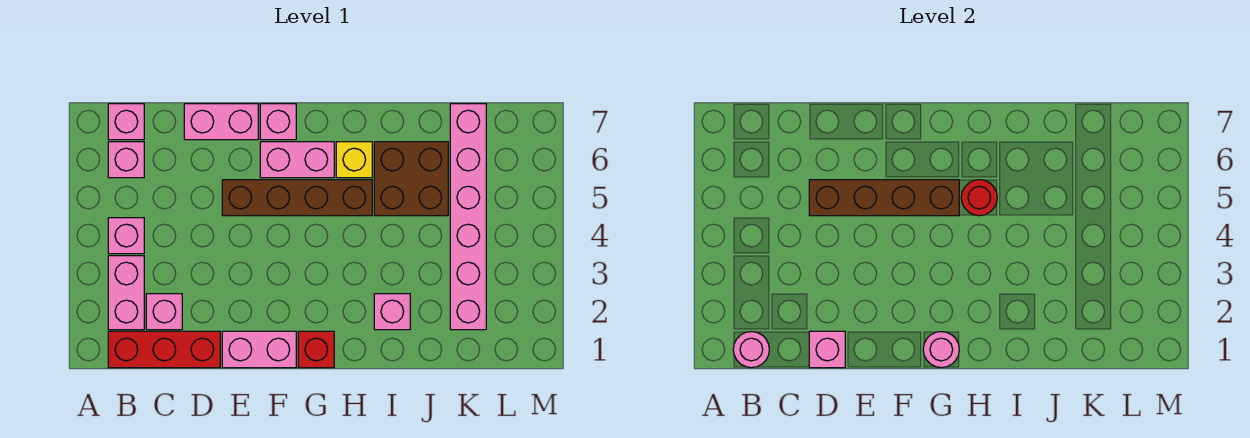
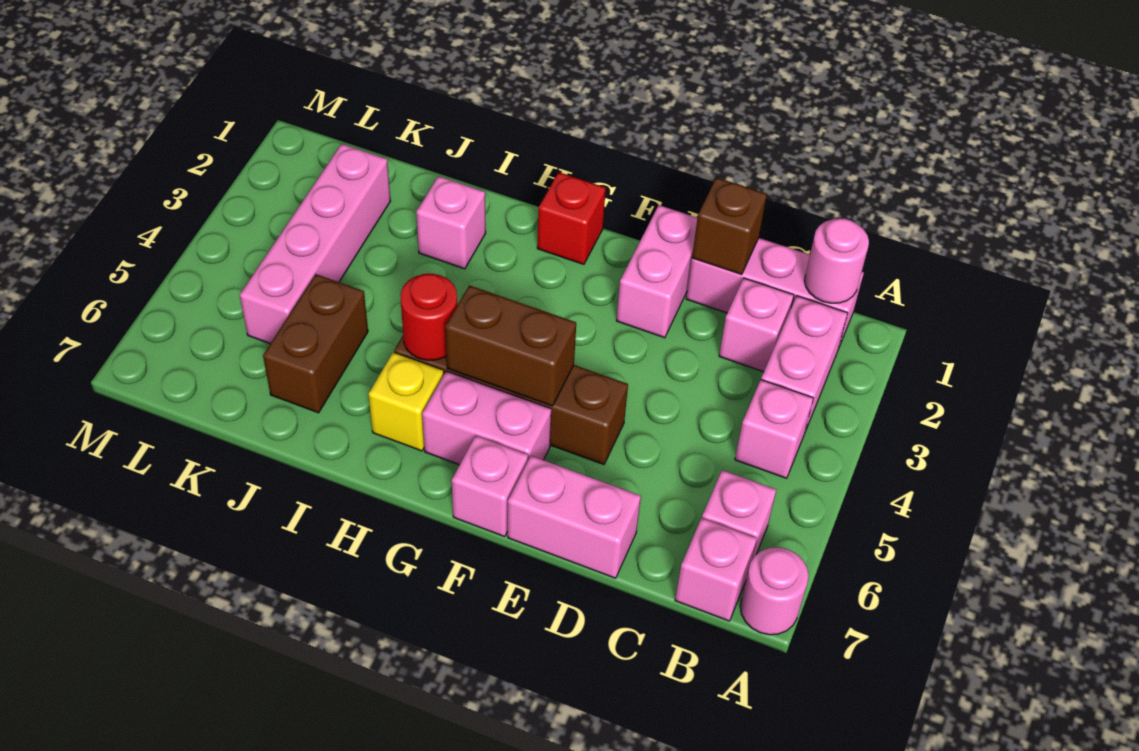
red 1x3 brick [108,331,220,368] -> pink 1x3 brick [686,238,864,349]
pink 1x1 brick [809,331,845,368] -> brown 1x1 brick [692,178,767,275]
brown 1x4 brick [809,180,959,216] -> brown 1x2 brick [445,285,576,406]
pink 1x2 brick [222,331,296,368] -> pink 1x2 brick turned to [616,205,697,338]
pink 1x1 round brick [923,332,959,368] -> pink 1x1 round brick moved to [740,547,809,635]
brown 2x2 brick [374,142,448,216] -> brown 1x2 brick [263,274,368,413]
pink 1x6 brick [450,104,486,330] -> pink 1x4 brick [240,144,390,344]

